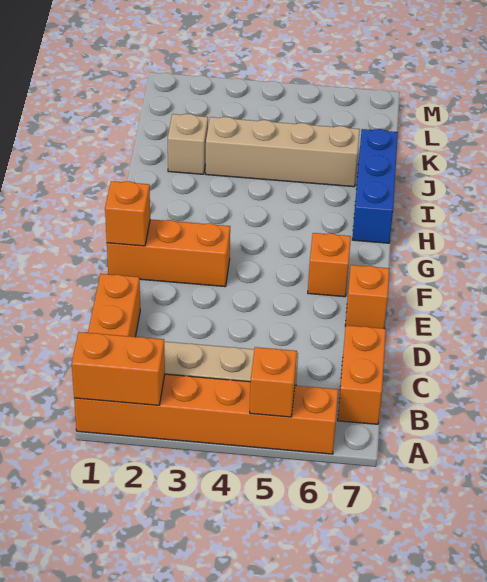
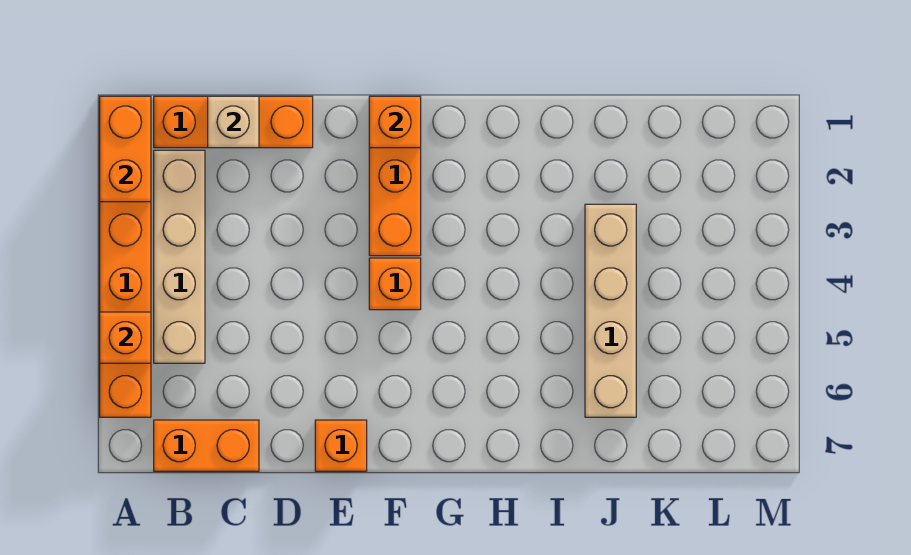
orange 1x1 brick [308,233,351,297] -> orange 1x1 brick moved to [369,258,421,310]
blue 1x3 brick [352,129,398,243] -> none
tan 1x1 brick [168,114,208,174] -> tan 1x1 brick moved to [208,96,259,148]

